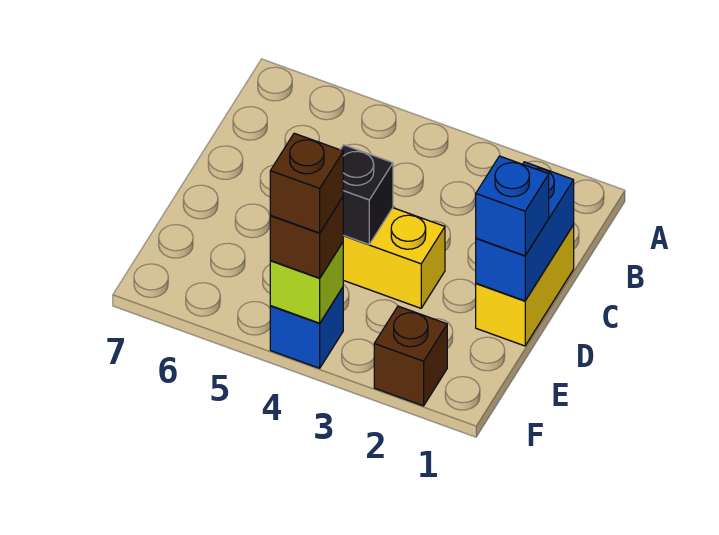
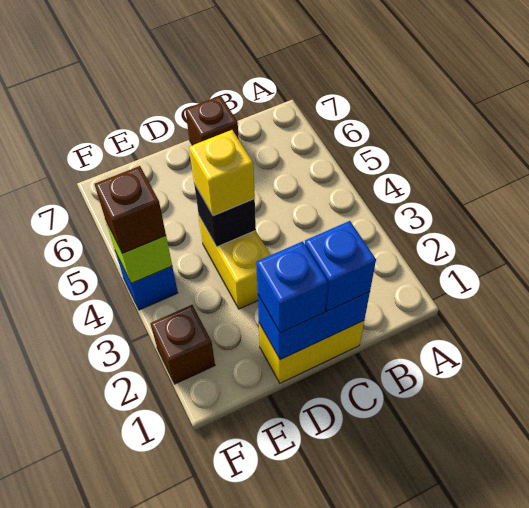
none -> blue 1x1 brick [305,221,376,311]
none -> yellow 1x1 brick [189,130,255,216]
brown 1x1 brick [270,133,343,233] -> brown 1x1 brick moved to [185,96,239,145]

